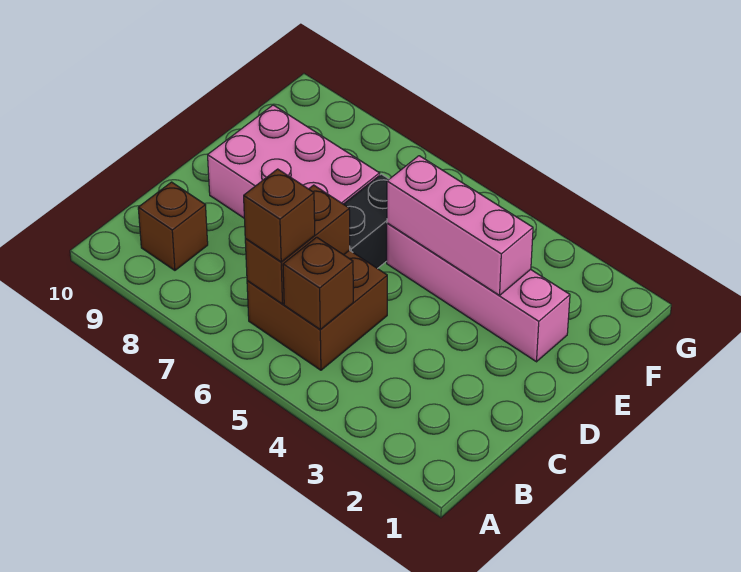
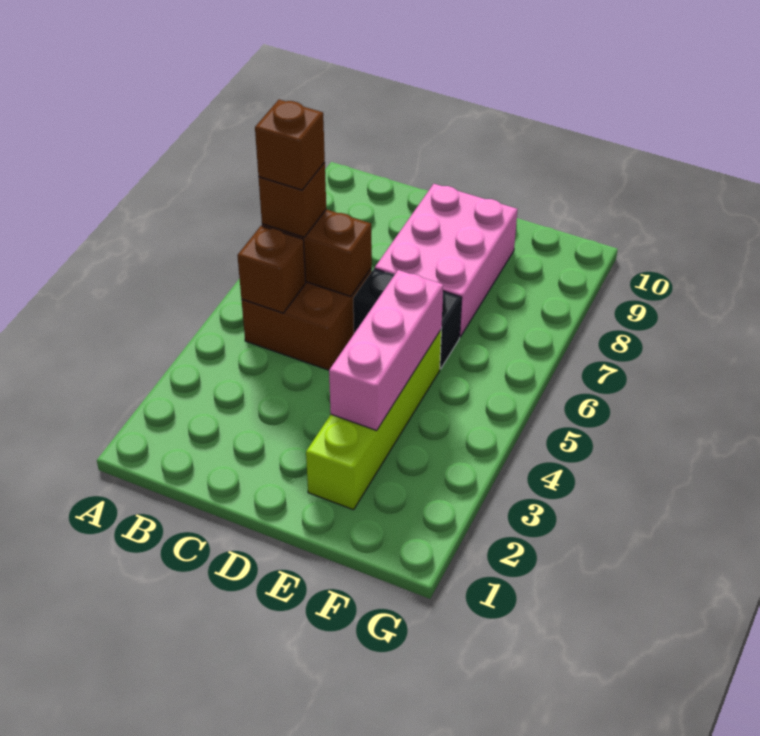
brown 1x1 brick [138,182,208,270] -> brown 1x1 brick moved to [255,100,325,190]
pink 1x4 brick [387,223,570,362] -> lime 1x4 brick [306,330,441,510]

